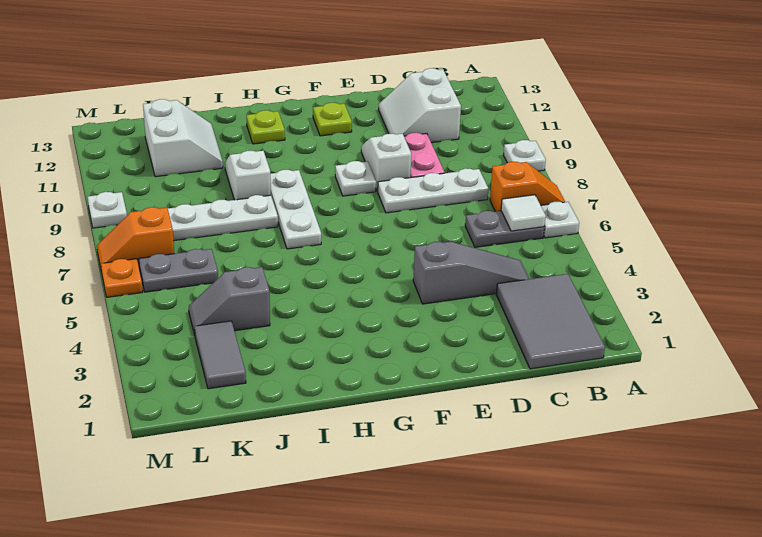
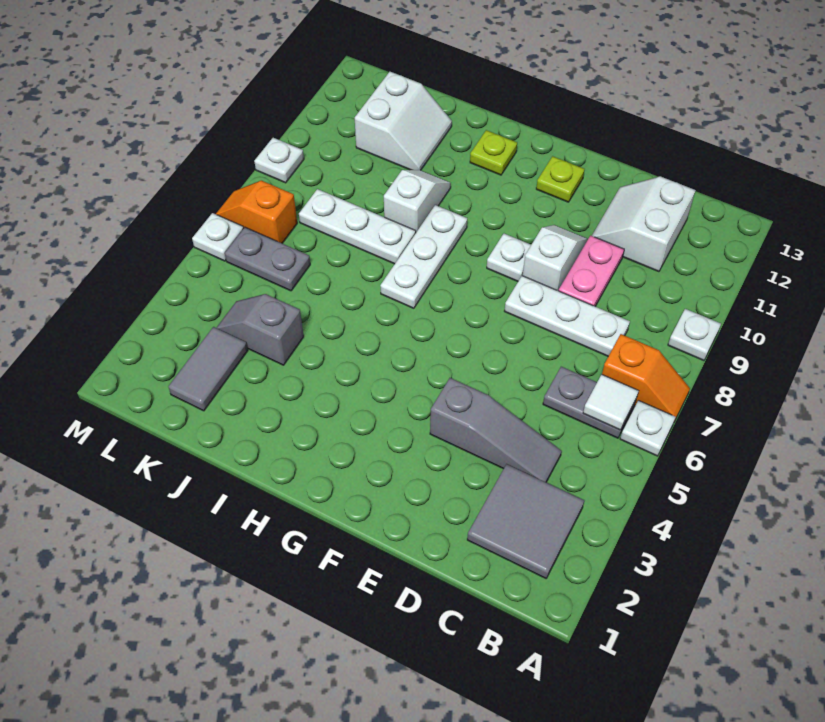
grey 2x3 tile [496,274,605,369] -> grey 2x2 tile [467,464,584,578]
orange 1x1 plate [101,259,143,297] -> white 1x1 plate [192,213,244,261]

